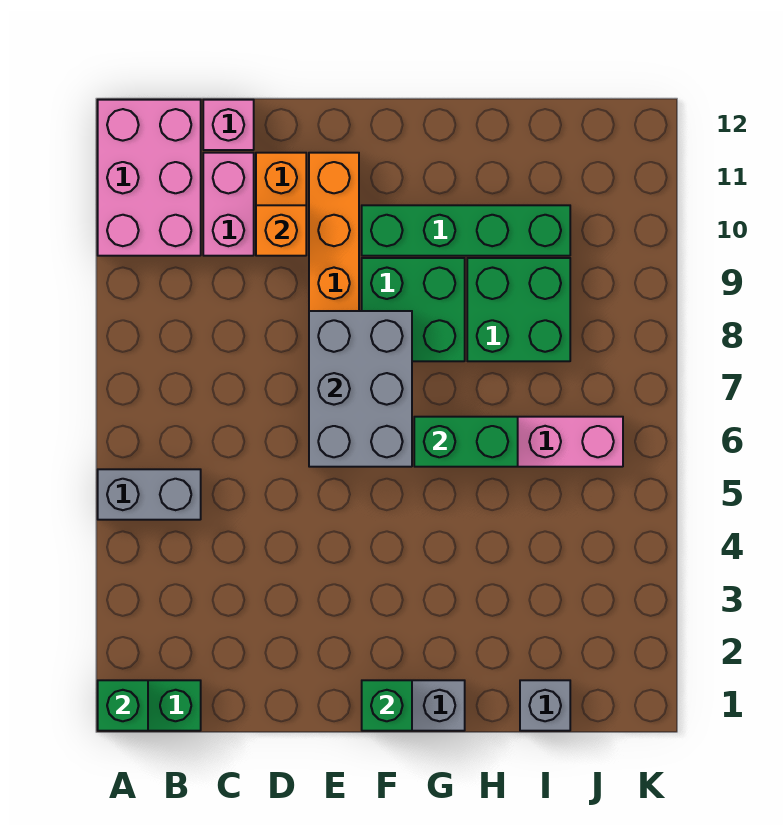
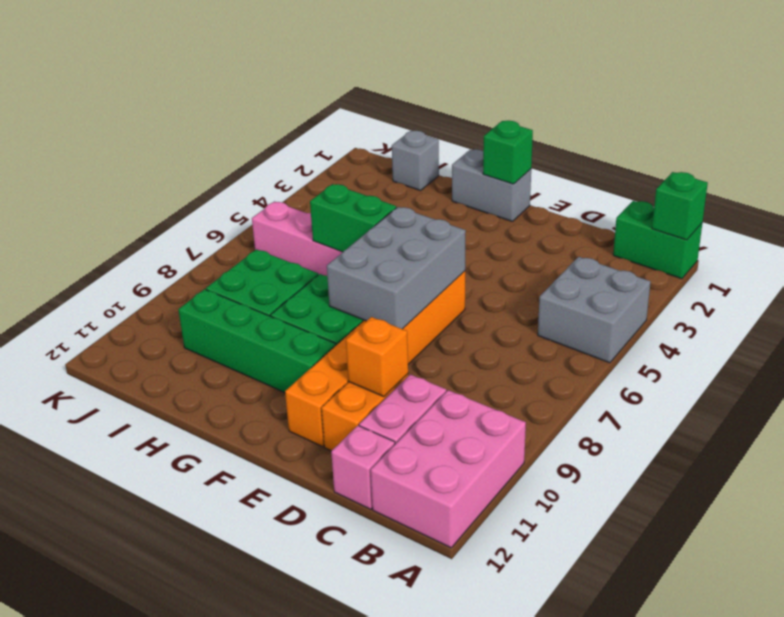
grey 1x2 brick [98,469,201,520] -> grey 2x2 brick [538,257,650,363]

